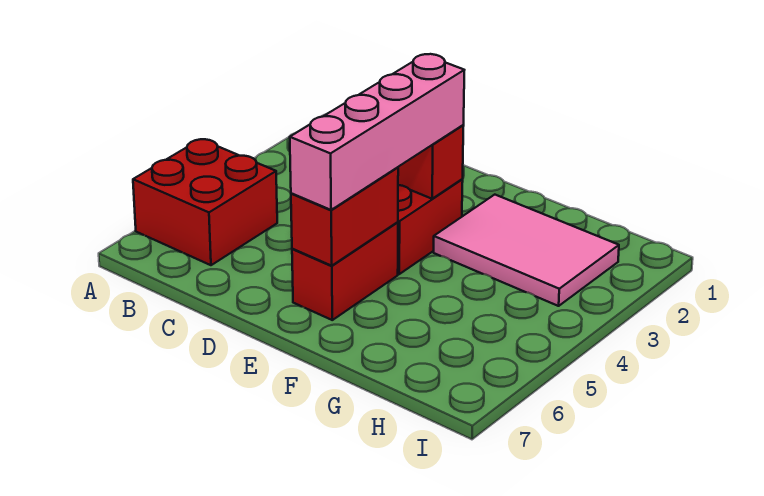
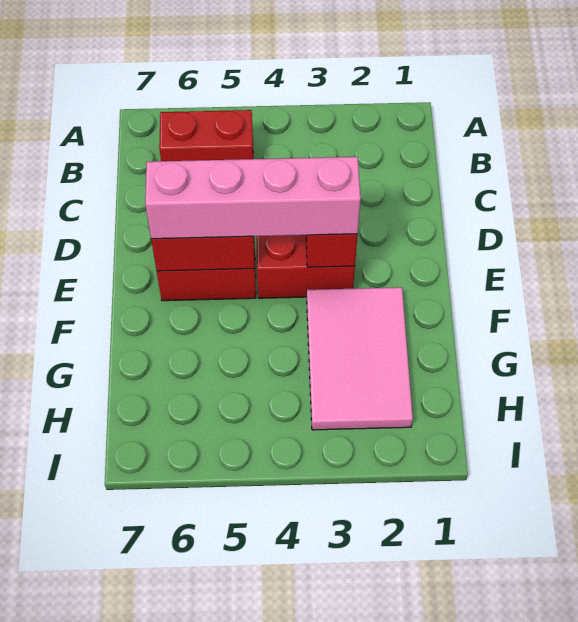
red 2x2 brick [133,139,277,265] -> red 1x2 brick [159,110,253,161]

